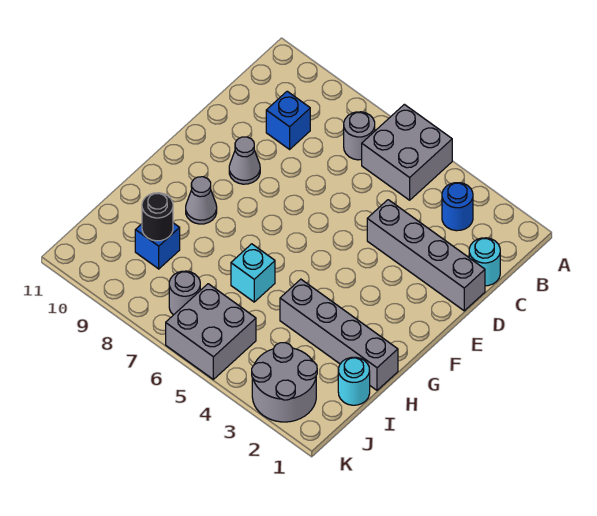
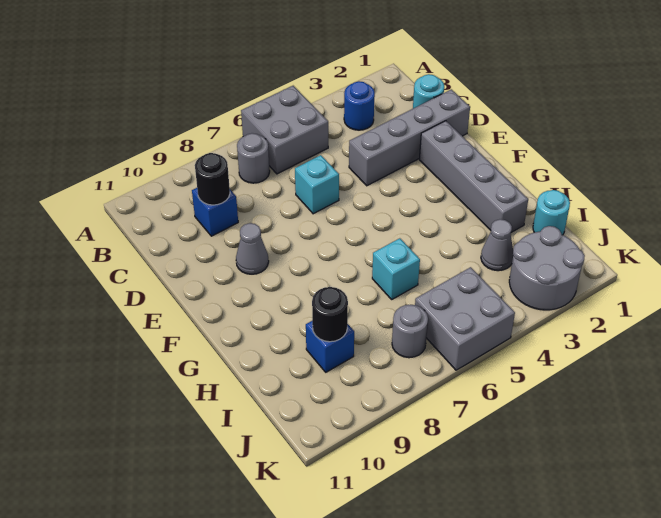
none -> black 1x1 round brick [195,153,230,205]
none -> cyan 1x1 brick [295,155,339,214]
grey 1x1 cone [186,177,217,224] -> grey 1x1 cone moved to [481,219,513,271]
grey 1x4 brick [280,279,398,390] -> grey 1x4 brick turned to [419,121,528,232]

